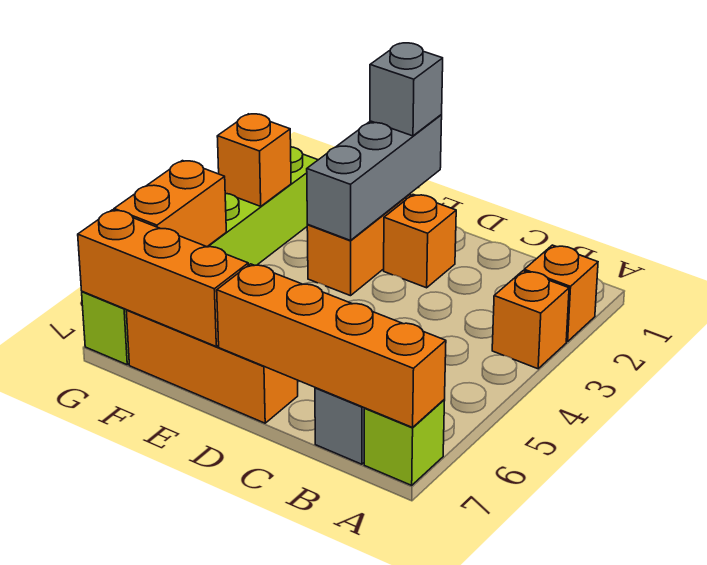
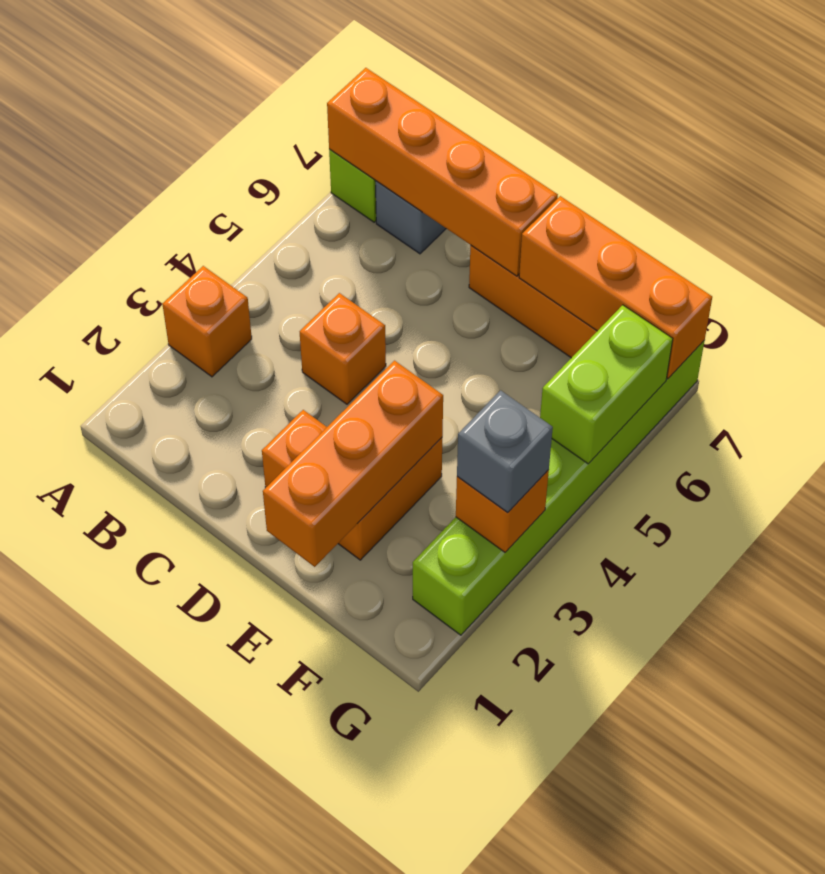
orange 1x1 brick [524,245,598,342] -> orange 1x1 brick moved to [300,293,386,404]
grey 1x3 brick [307,115,442,240] -> orange 1x3 brick [263,361,443,567]
grey 1x1 brick [370,43,443,136] -> grey 1x1 brick moved to [457,390,553,513]
orange 1x2 brick [114,161,226,247] -> lime 1x2 brick [540,305,673,464]

